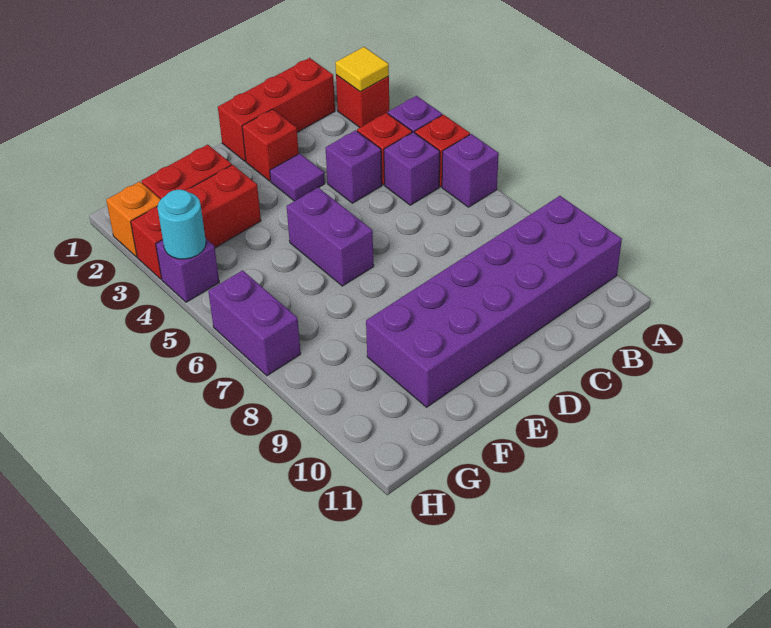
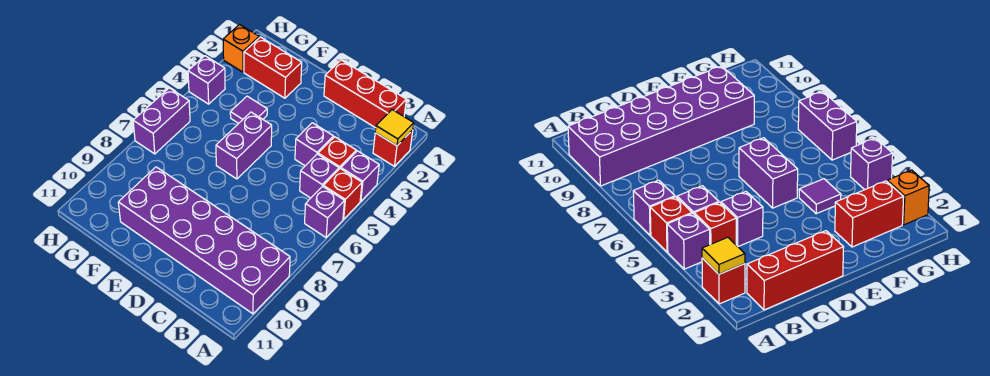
red 1x1 brick [242,109,299,181] -> none
purple 1x1 tile [270,153,325,201] -> purple 1x1 tile moved to [230,96,267,123]
red 1x3 brick [131,165,261,279] -> none
cyan 1x1 round brick [157,190,206,259] -> none

